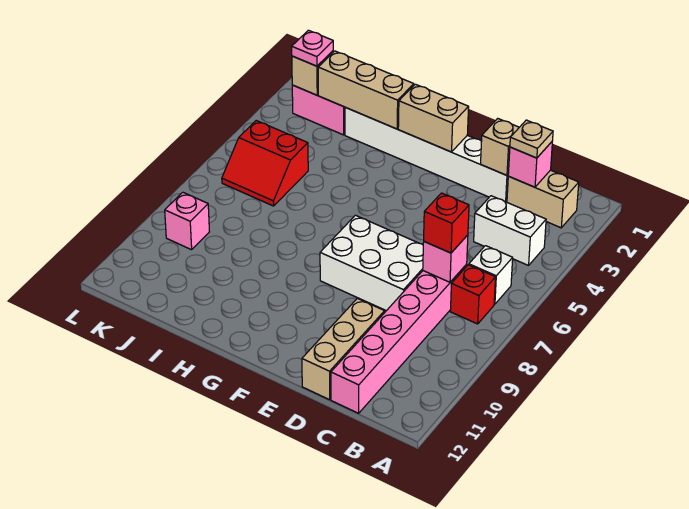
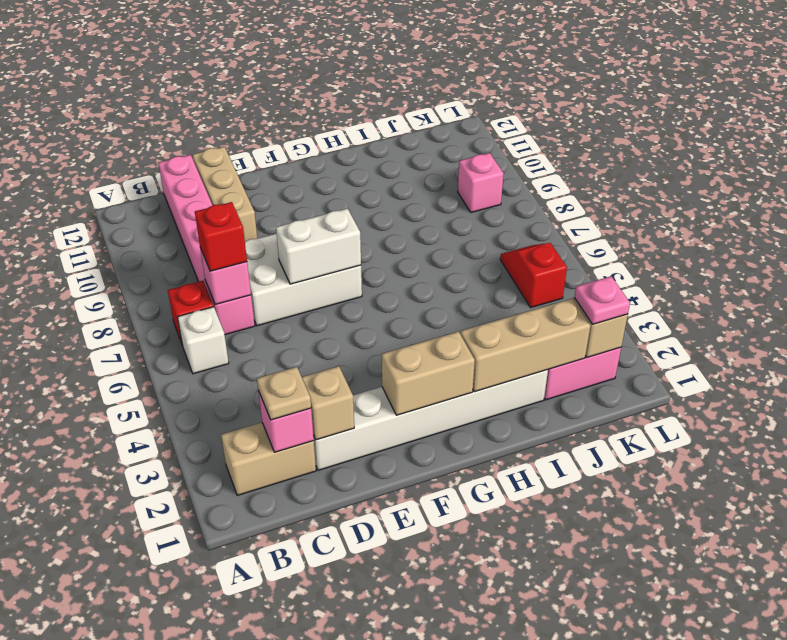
white 1x2 brick [474,196,546,265] -> white 1x2 brick moved to [276,208,361,284]
red 2x2 slope [222,121,308,206] -> red 1x2 slope [500,243,567,307]

